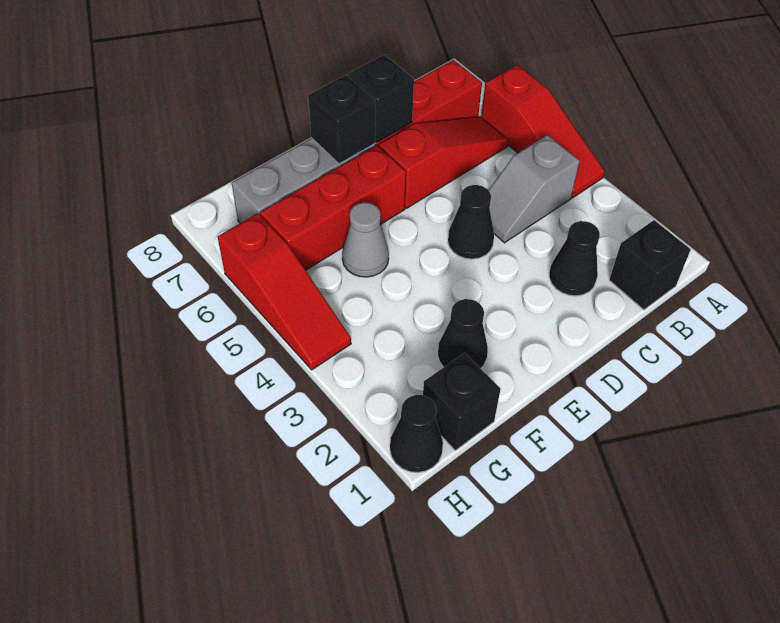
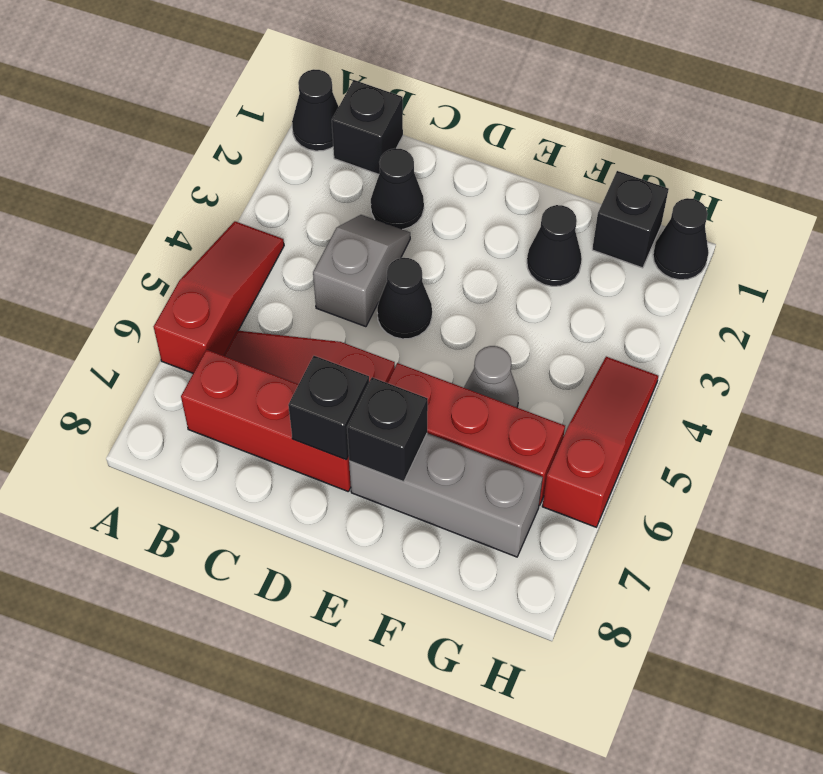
none -> black 1x1 cone [292,69,339,151]
grey 1x2 slope [488,135,580,243] -> grey 1x2 slope turned to [313,215,410,327]

